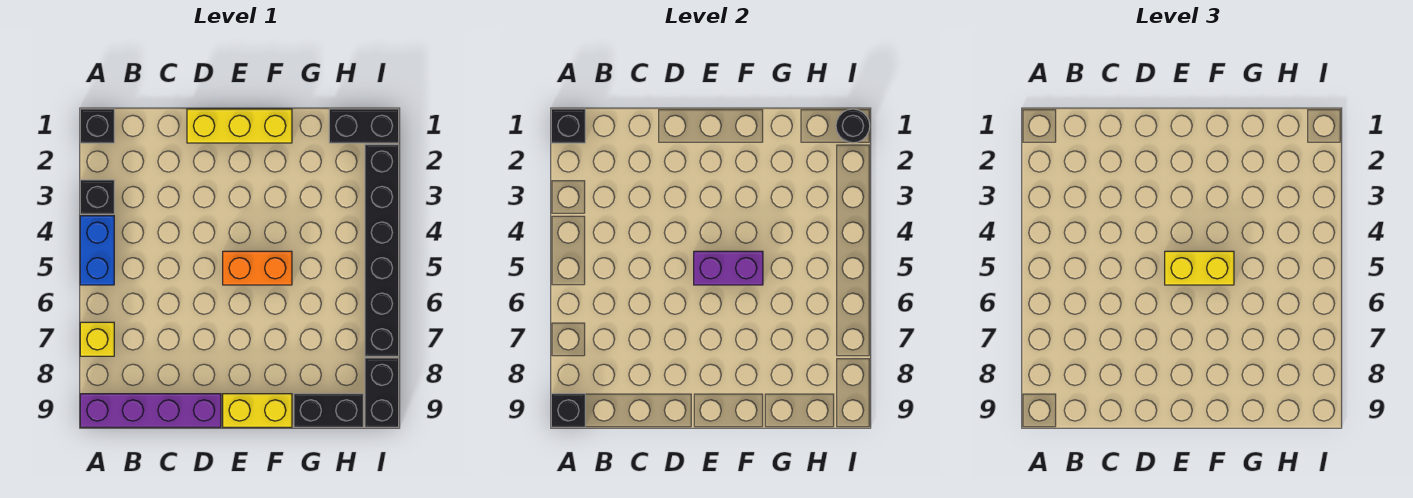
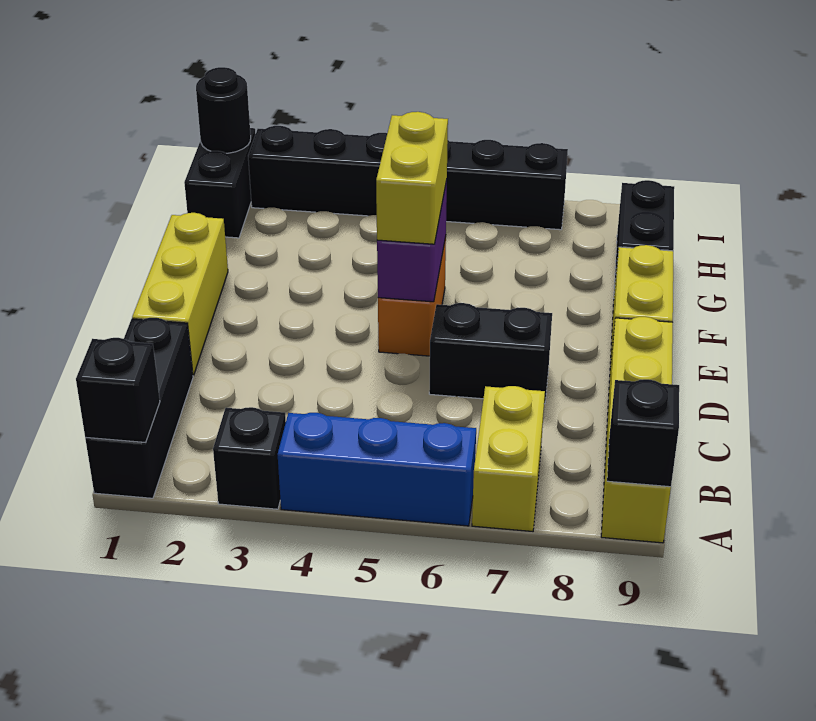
black 1x1 brick [80,109,114,143] -> black 1x3 brick [85,318,193,498]
blue 1x2 brick [80,216,114,285] -> blue 1x3 brick [278,413,476,526]
yellow 1x1 brick [80,322,114,356] -> yellow 1x2 brick [472,386,545,531]
purple 1x4 brick [80,394,221,427] -> yellow 1x4 brick [601,317,673,543]
black 1x2 brick [365,358,399,427] -> black 1x2 brick moved to [429,303,552,404]

